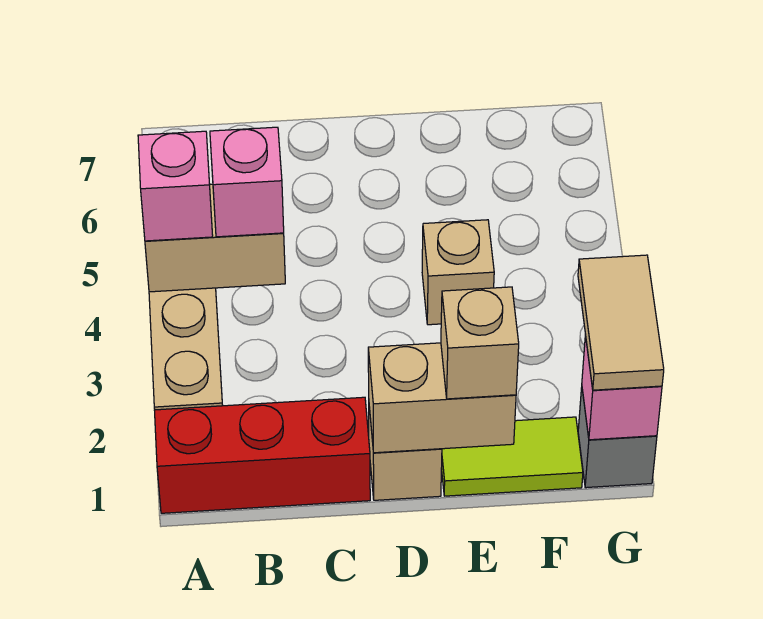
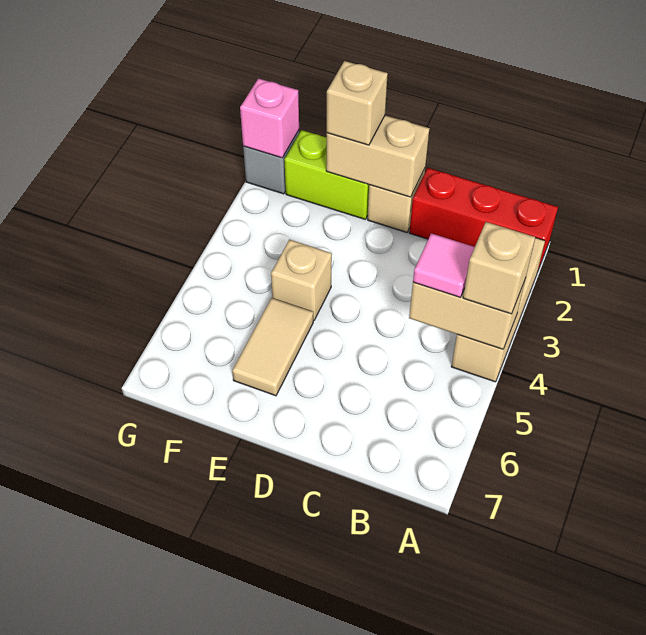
pink 1x1 brick [138,131,213,241] -> tan 1x1 brick [463,222,535,314]
pink 1x1 brick [210,127,284,237] -> pink 1x1 tile [413,233,475,297]
lime 1x2 tile [441,417,583,496] -> lime 1x2 brick [284,130,369,219]
tan 1x2 tile [578,255,664,390] -> tan 1x2 tile moved to [232,298,313,396]

